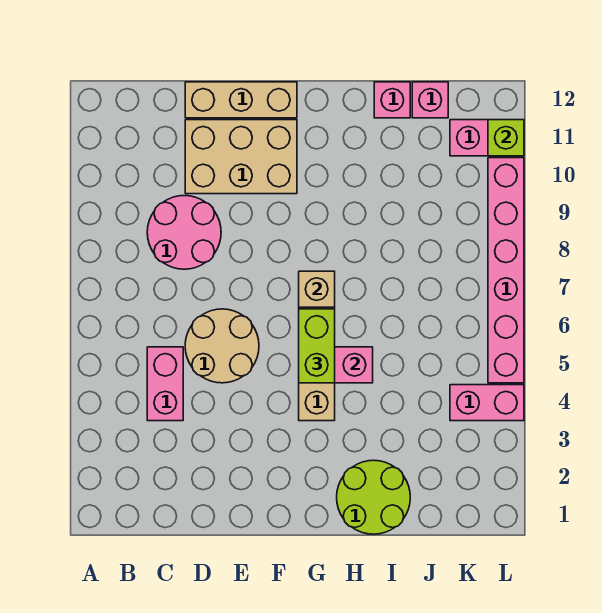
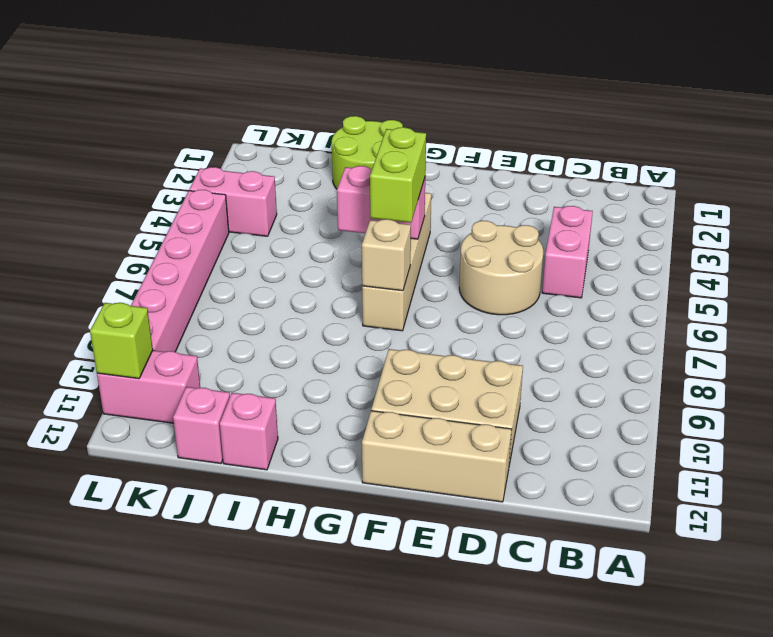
pink 2x2 round brick [147,196,221,269] -> none

